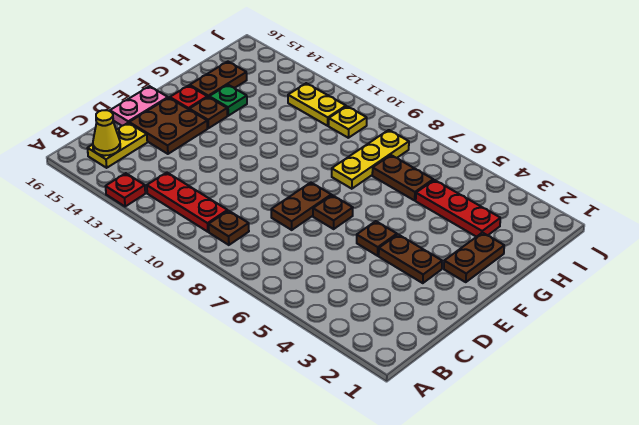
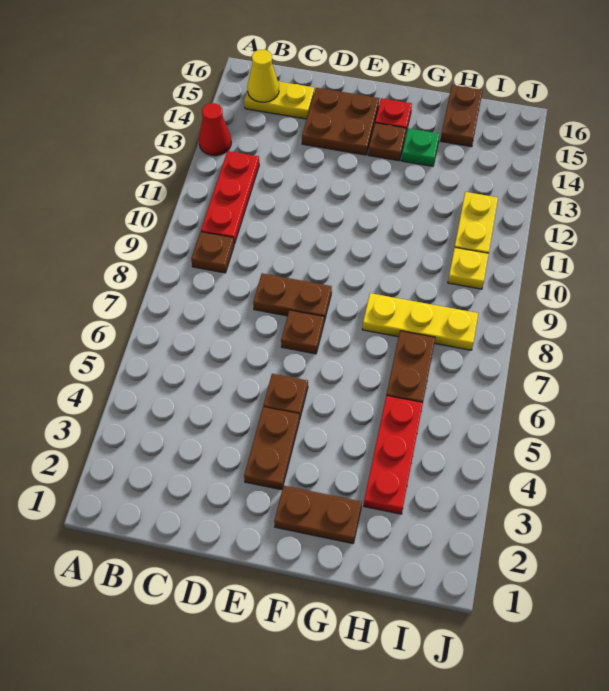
red 1x1 plate [106,173,145,207] -> red 1x1 cone [199,103,231,156]
pink 1x2 plate [110,86,168,126] -> none
brown 1x2 plate [190,62,247,97] -> brown 1x2 plate turned to [440,85,483,147]

